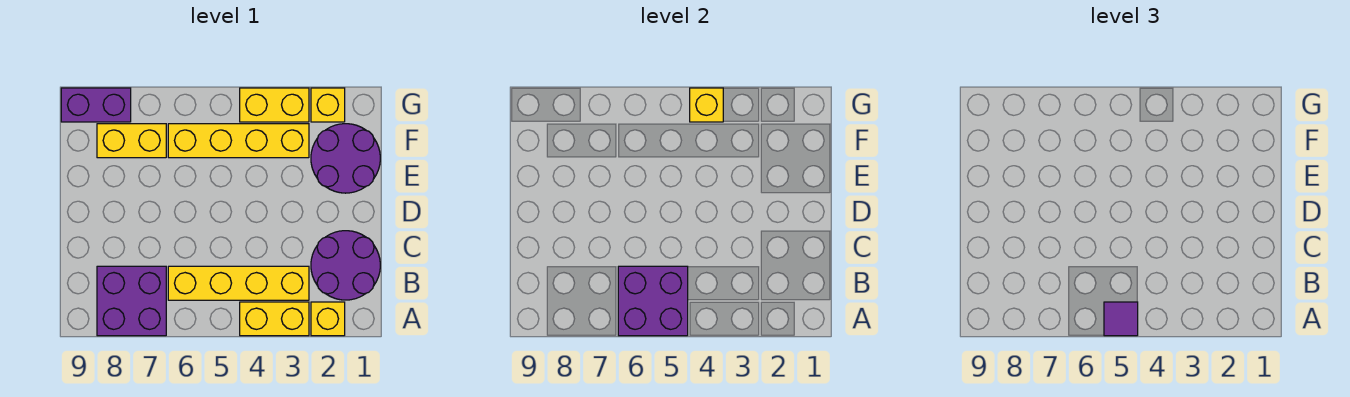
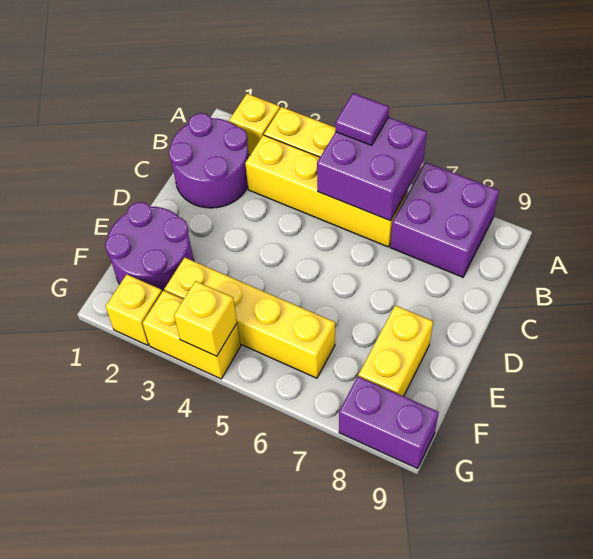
yellow 1x2 brick [97,124,166,158] -> yellow 1x2 brick turned to [359,305,433,396]

